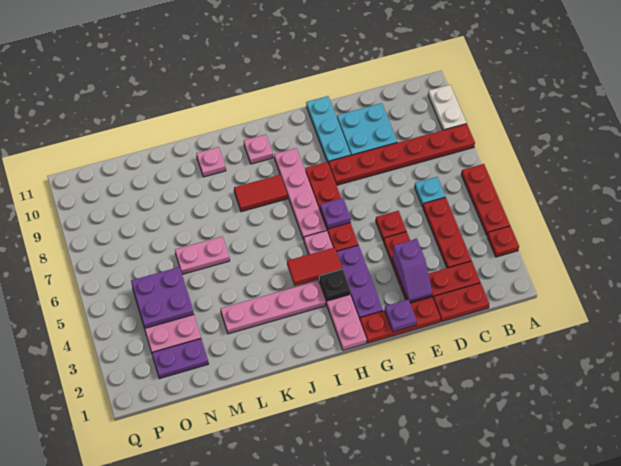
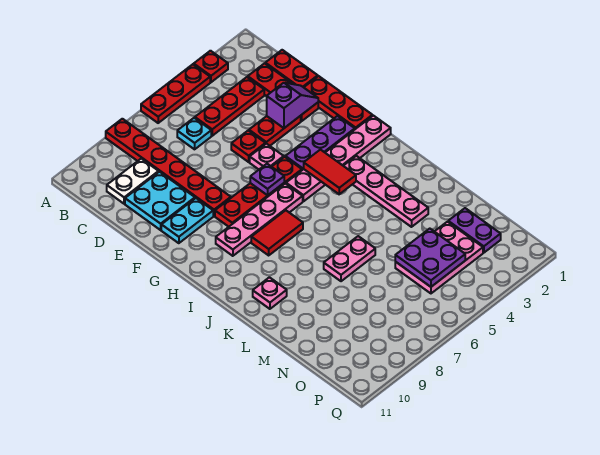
white 1x2 plate [428,85,467,130] -> white 1x2 plate moved to [107,159,159,204]
purple 1x1 plate [385,300,417,332] -> none
cyan 1x3 plate [306,96,351,164] -> cyan 1x2 plate [161,198,213,243]
black 1x1 plate [319,269,350,301] -> none
red 1x2 tile [234,175,287,212] -> red 1x2 tile turned to [251,210,303,255]
pink 1x1 plate [244,134,273,164] -> pink 1x1 plate moved to [250,144,284,169]
pink 1x2 plate [175,237,230,274] -> pink 1x2 plate turned to [324,236,375,281]

